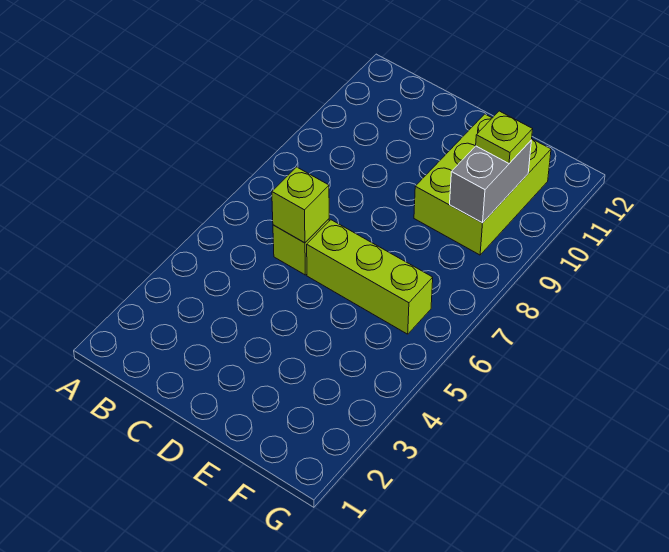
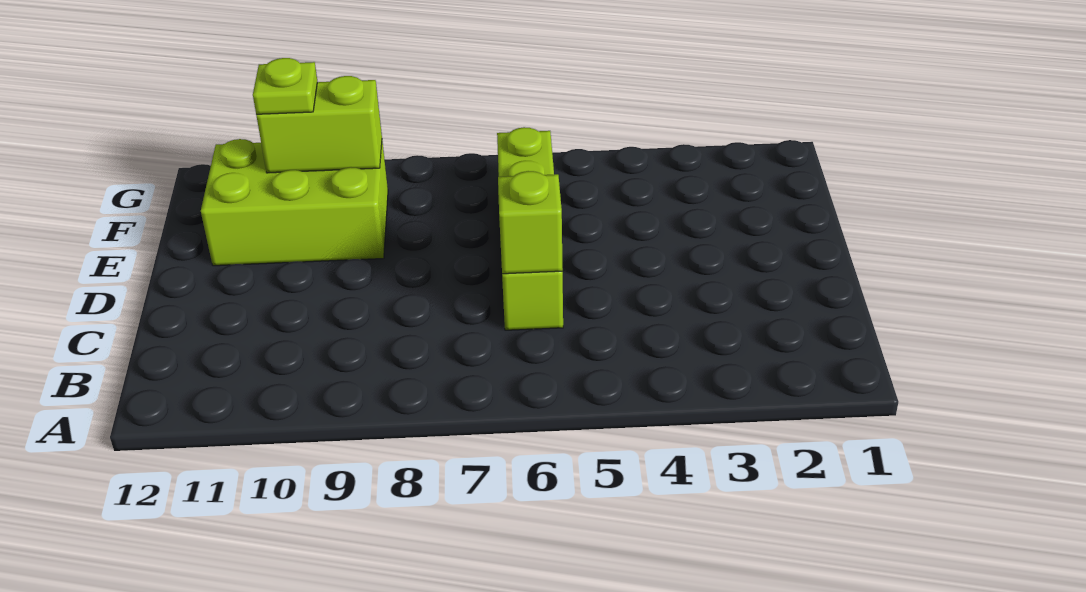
grey 1x2 brick [450,141,531,223] -> lime 1x2 brick [256,76,382,173]

